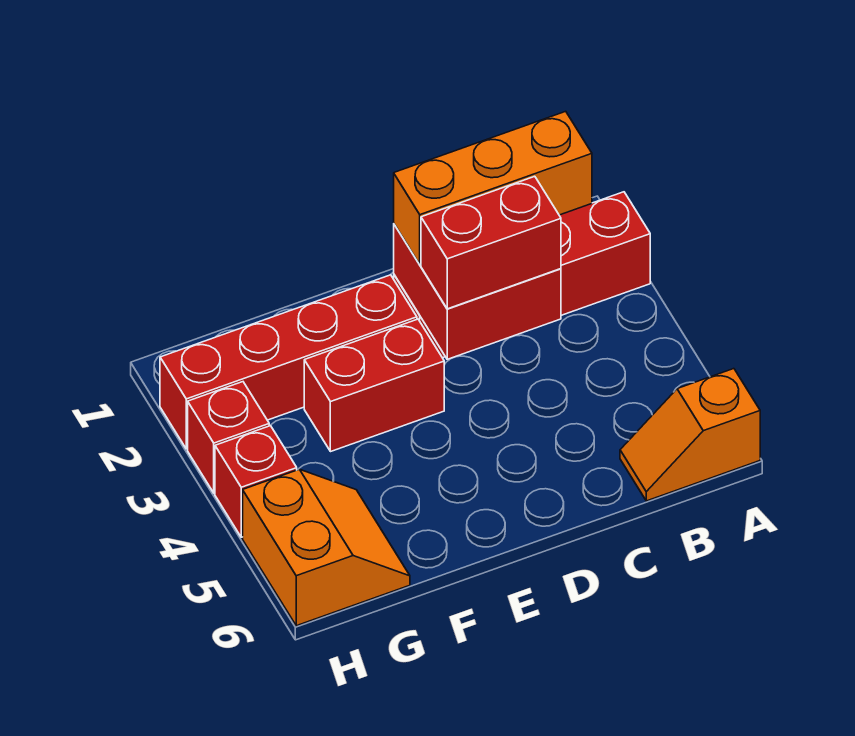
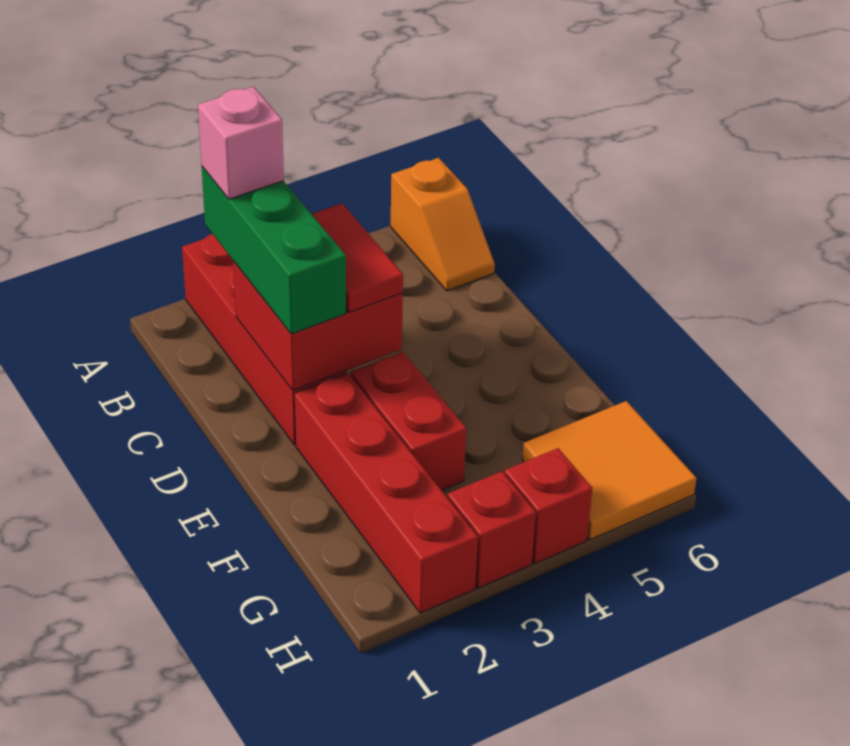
orange 1x3 brick [394,111,592,265] -> green 1x3 brick [202,167,346,334]
none -> pink 1x1 brick [198,87,284,199]
red 1x2 brick [421,176,561,309] -> red 1x2 tile [312,203,403,313]
orange 2x2 slope [243,469,410,626] -> orange 2x2 tile [522,401,696,540]

